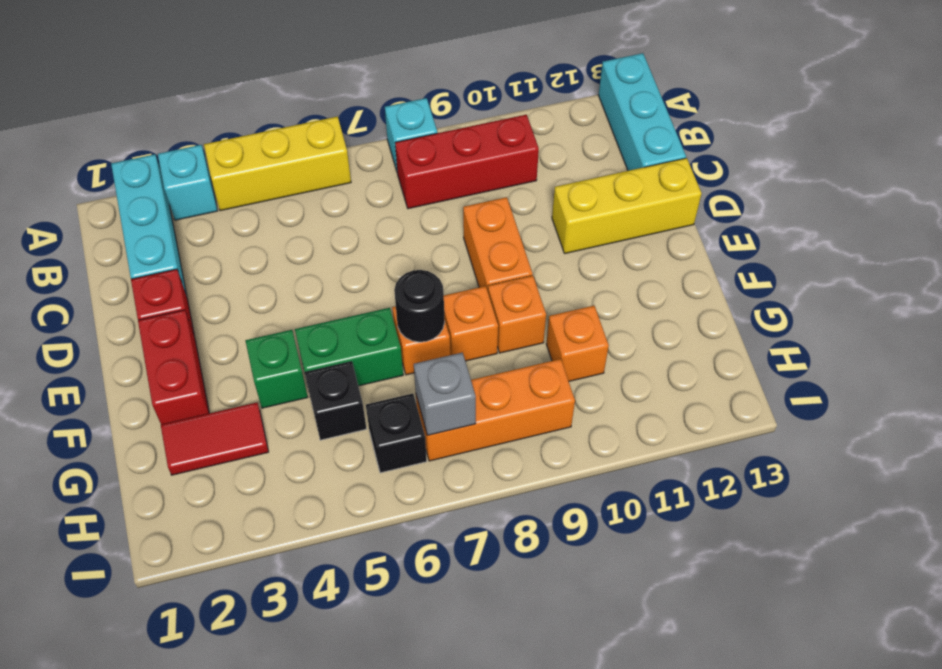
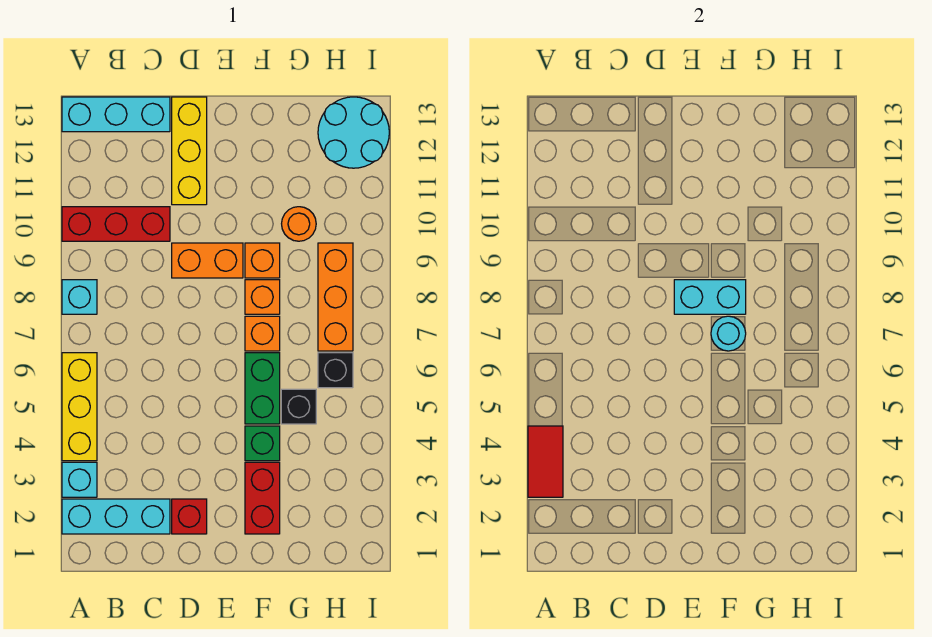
red 1x3 brick [395,115,539,209] -> red 1x3 brick turned to [62,207,170,241]
red 1x2 brick [138,310,209,425] -> red 1x2 brick turned to [245,462,280,534]
none -> cyan 1x2 brick [674,280,746,314]
black 1x1 round brick [394,270,445,342] -> cyan 1x1 round brick [711,316,746,351]
red 1x2 tile [161,403,268,475] -> red 1x2 tile moved to [528,426,563,497]
orange 1x1 brick [546,306,609,381] -> orange 1x1 round brick [282,207,316,241]
grey 1x1 brick [414,353,476,435] -> none
none -> cyan 2x2 round brick [318,97,389,168]

